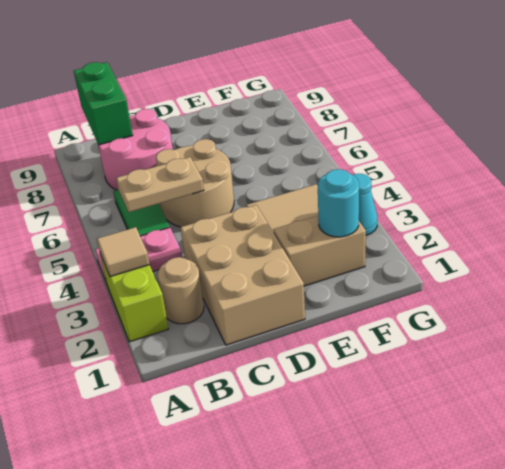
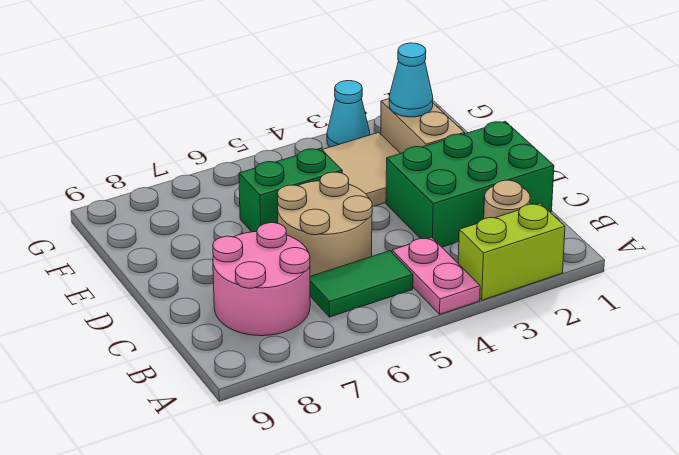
tan 1x1 tile [97,227,150,277] -> none
tan 1x2 plate [116,157,204,212] -> none
green 1x2 brick [74,62,133,145] -> green 1x2 brick moved to [239,148,342,232]
tan 2x3 brick [181,205,305,345] -> green 2x3 brick [386,121,554,247]
cyan 1x1 round brick [318,169,359,237] -> cyan 1x1 cone [389,43,433,117]

